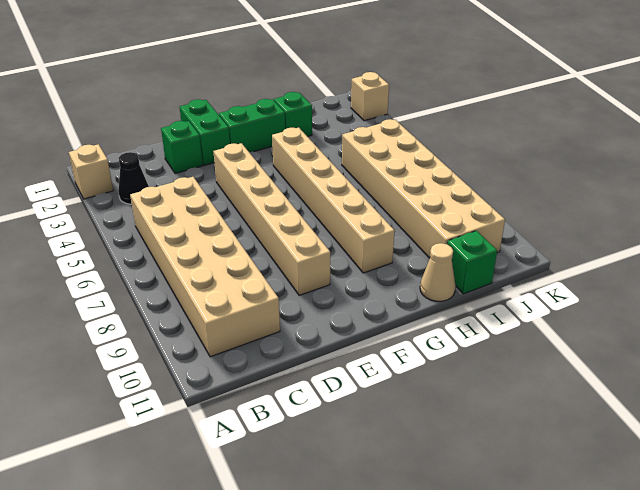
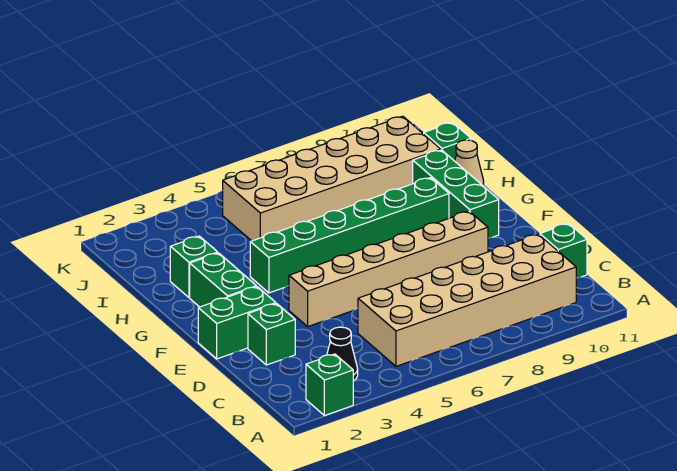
tan 1x1 brick [69,144,113,199] -> green 1x1 brick [306,354,353,416]
none -> green 1x1 brick [540,223,587,278]
none -> green 1x3 brick [413,150,499,238]
tan 1x6 brick [272,128,395,273] -> green 1x6 brick [250,178,449,293]
tan 1x1 brick [351,72,389,121] -> none

